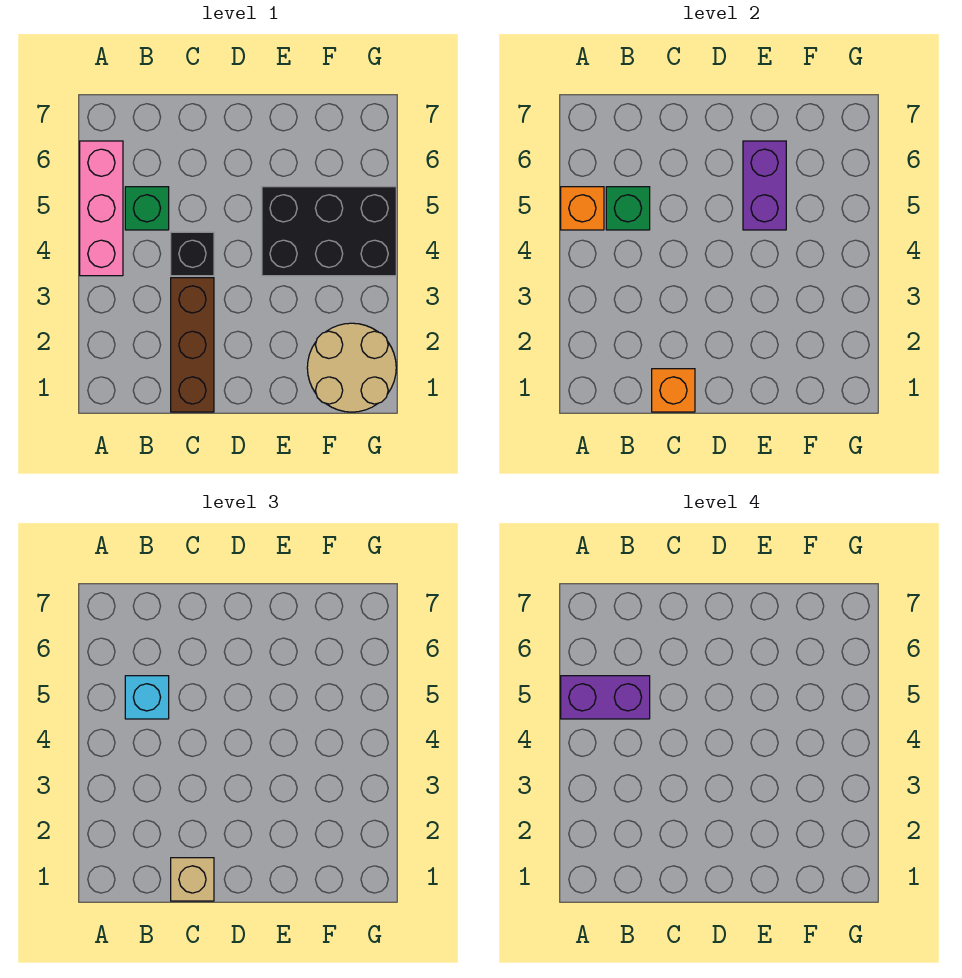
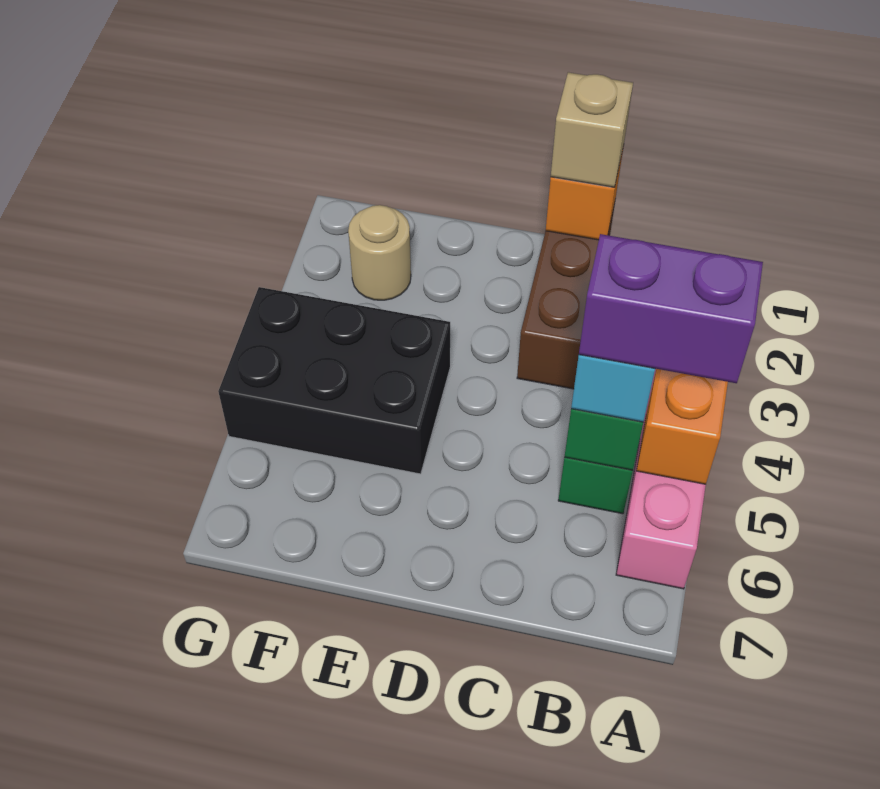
black 1x1 brick [171,232,214,276] -> none
purple 1x2 brick [743,141,786,230] -> none
tan 2x2 round brick [307,323,396,412] -> tan 1x1 round brick [348,205,411,300]

